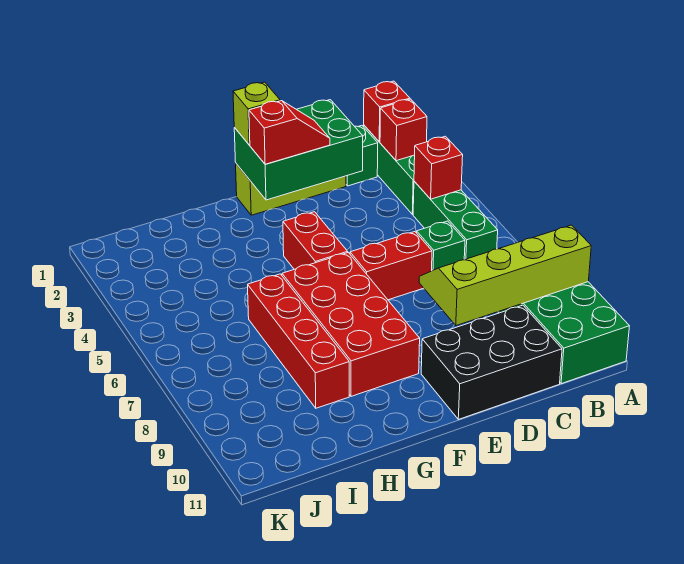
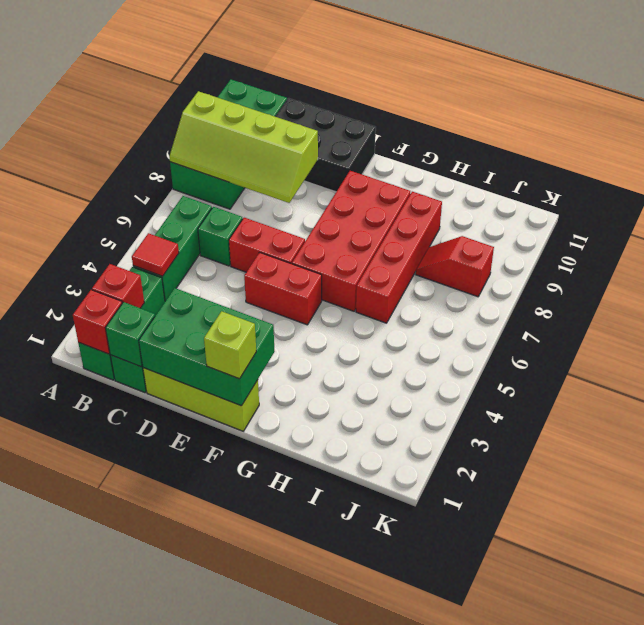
red 1x1 brick [414,136,463,199] -> red 1x1 tile [132,233,179,276]
none -> green 1x1 brick [106,302,155,367]
red 1x2 slope [249,101,330,164] -> red 1x2 slope moved to [416,236,494,297]
red 1x2 brick [283,212,348,269] -> red 1x2 brick turned to [244,252,322,325]

